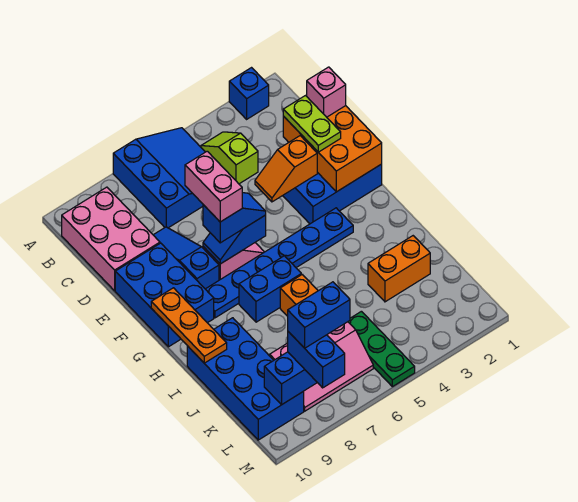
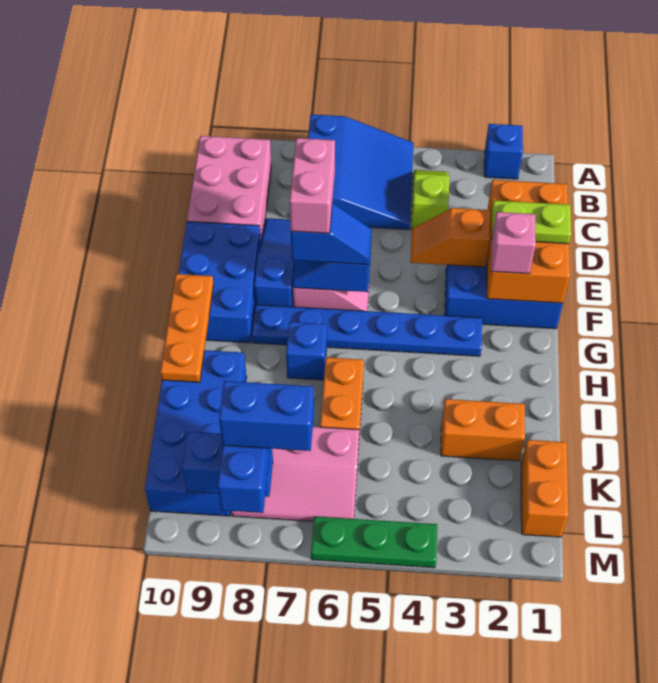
pink 1x1 brick [307,67,346,117] -> pink 1x1 brick moved to [491,212,536,274]
lime 1x2 plate [283,96,341,152] -> lime 1x2 plate turned to [492,200,571,244]
blue 1x2 brick [239,256,301,322] -> blue 1x1 brick [286,322,327,380]
none -> orange 1x2 brick [521,440,568,537]
green 1x3 plate [348,311,415,387] -> green 1x3 plate turned to [311,516,437,568]

